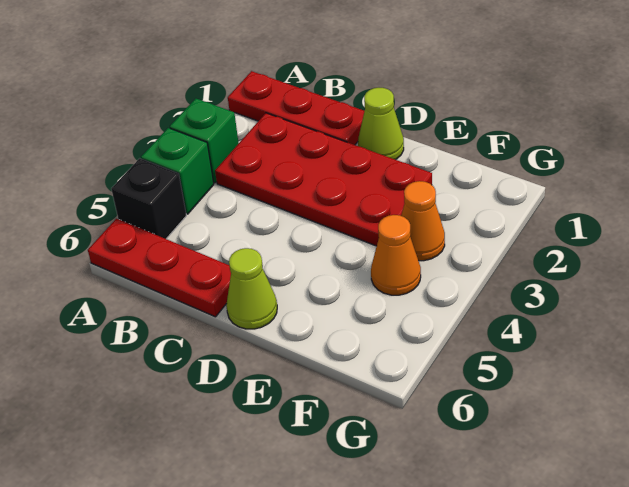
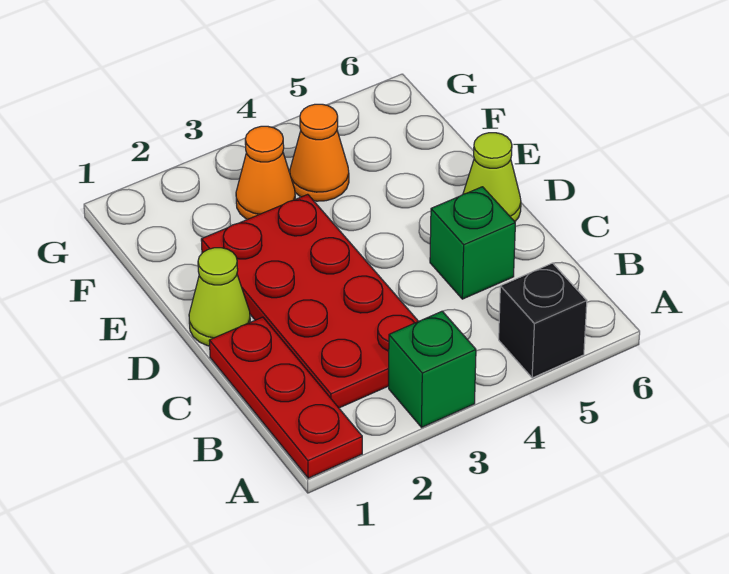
green 1x1 brick [141,128,214,214] -> green 1x1 brick moved to [430,187,515,299]
red 1x3 plate [88,219,231,317] -> none

